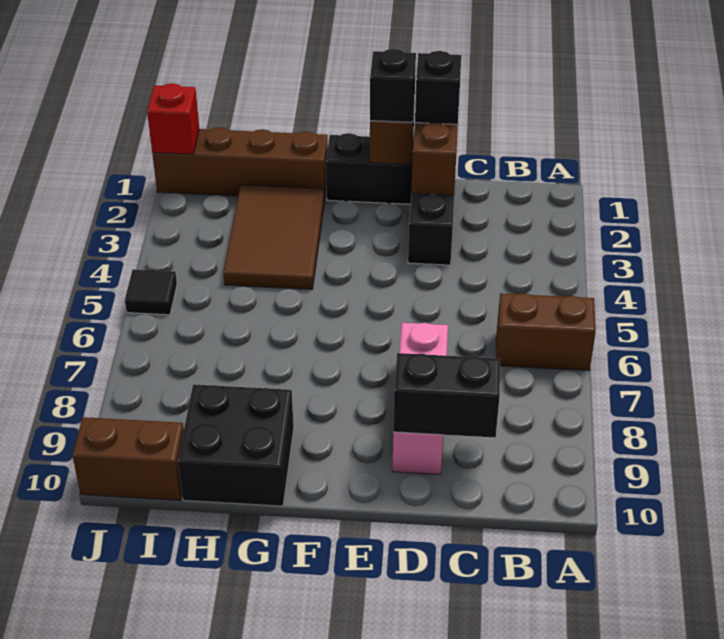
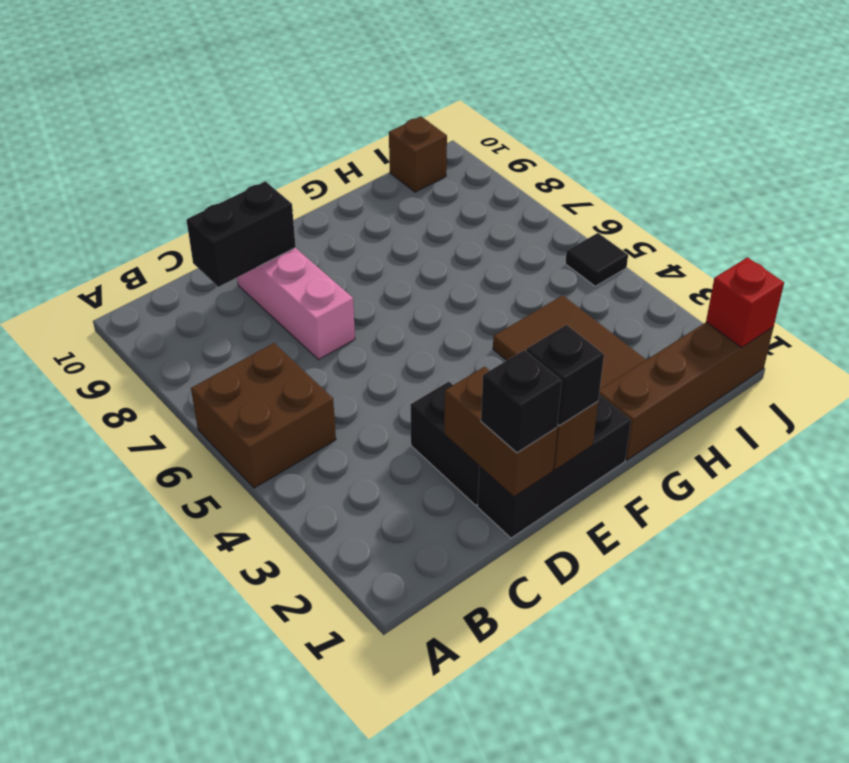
brown 1x2 brick [496,293,596,371] -> brown 2x2 brick [191,343,336,488]
black 2x2 brick [178,384,294,506] -> none
brown 1x2 brick [72,417,184,500] -> brown 1x1 brick [389,116,447,192]

